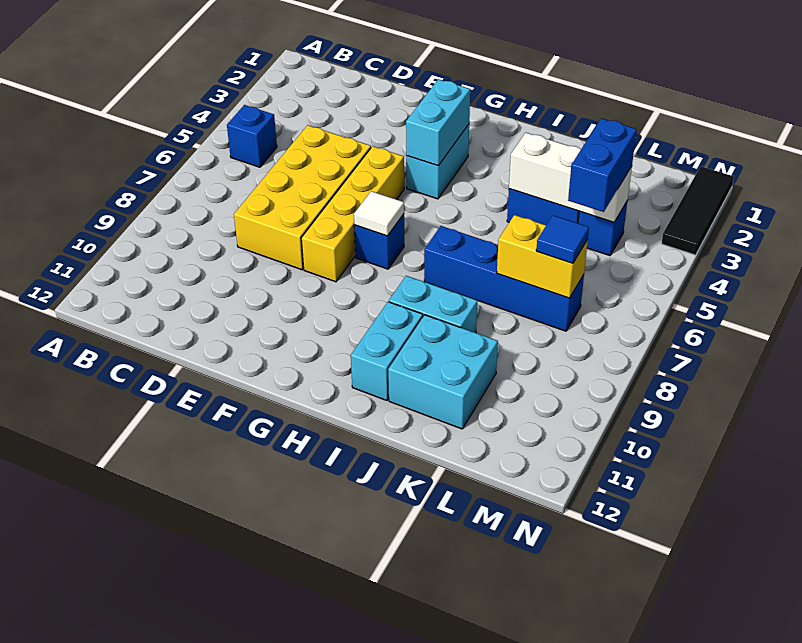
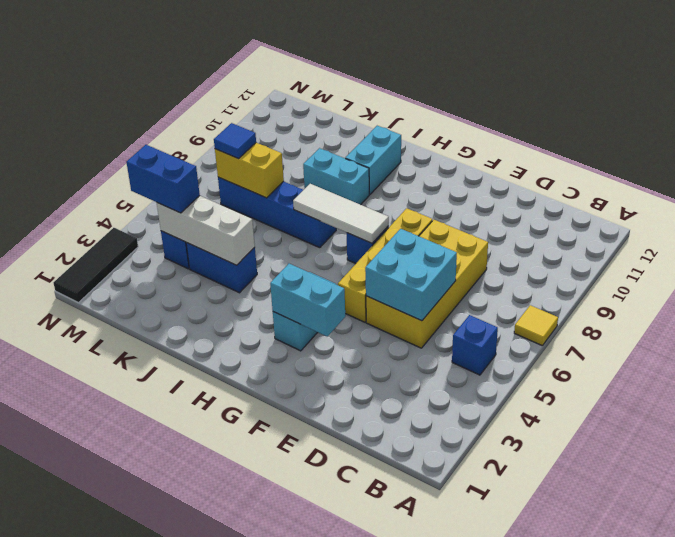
none -> yellow 1x1 tile [514,305,558,345]
cyan 1x2 brick [406,79,470,166] -> cyan 1x2 brick turned to [270,264,345,337]
white 1x1 tile [354,191,404,236] -> white 1x3 tile [293,184,389,243]
cyan 2x2 brick [388,315,498,429] -> cyan 2x2 brick moved to [365,229,457,321]
blue 1x2 brick [568,118,637,212] -> blue 1x2 brick turned to [126,145,200,213]

